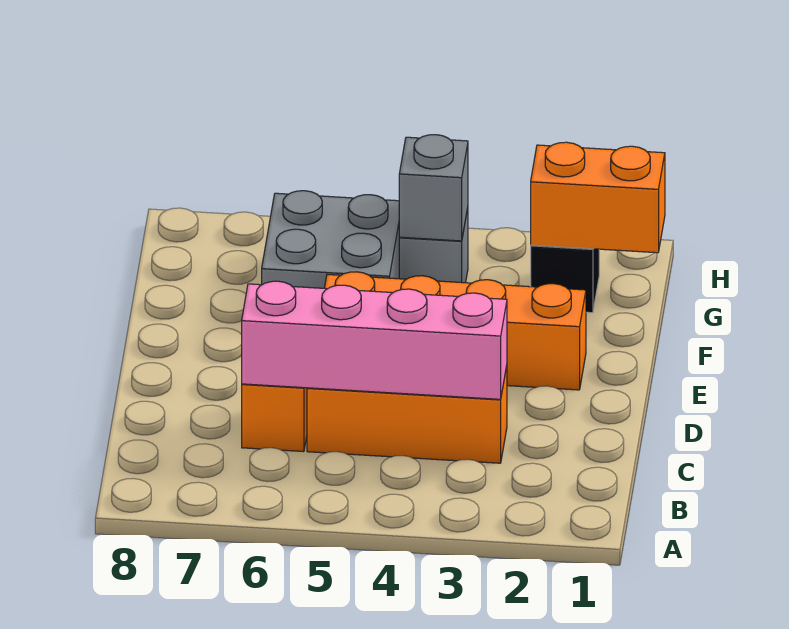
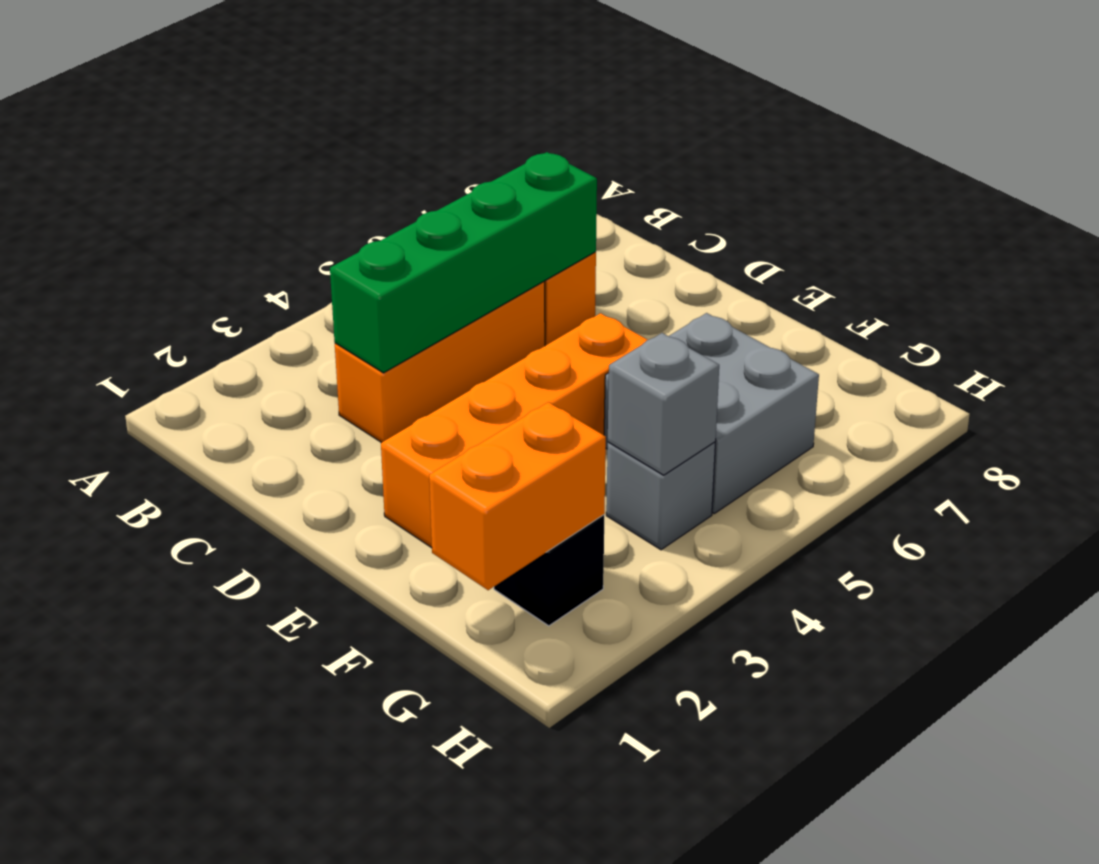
pink 1x4 brick [242,281,507,399] -> green 1x4 brick [330,152,597,373]

